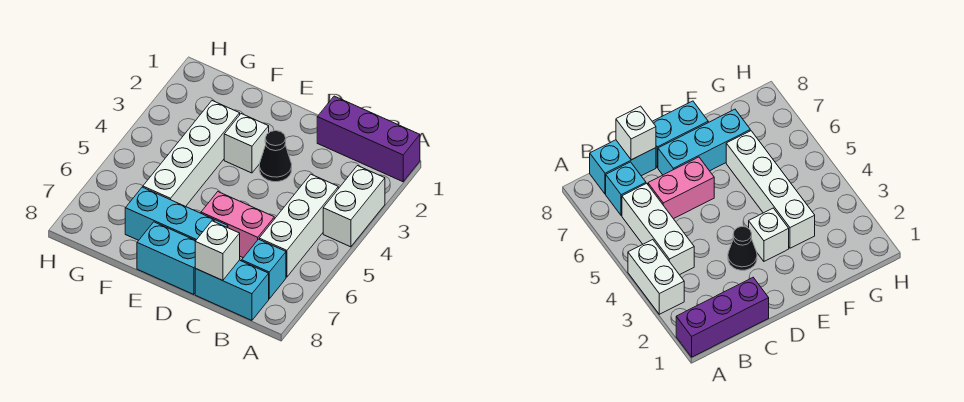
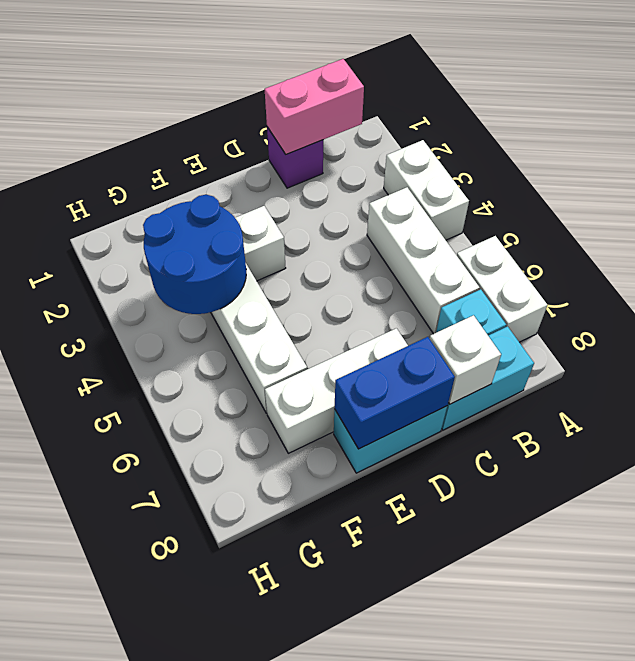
purple 1x3 brick [317,96,420,182] -> purple 1x1 brick [267,127,323,188]
none -> white 1x2 brick [457,236,547,342]
pink 1x2 brick [201,192,274,258] -> pink 1x2 brick moved to [265,59,364,154]
black 1x1 cone [259,131,292,182] -> none
cyan 1x3 brick [125,187,228,240] -> white 1x3 brick [265,328,408,453]
none -> blue 1x2 brick [335,337,455,449]
none -> blue 2x2 round brick [143,195,246,314]

